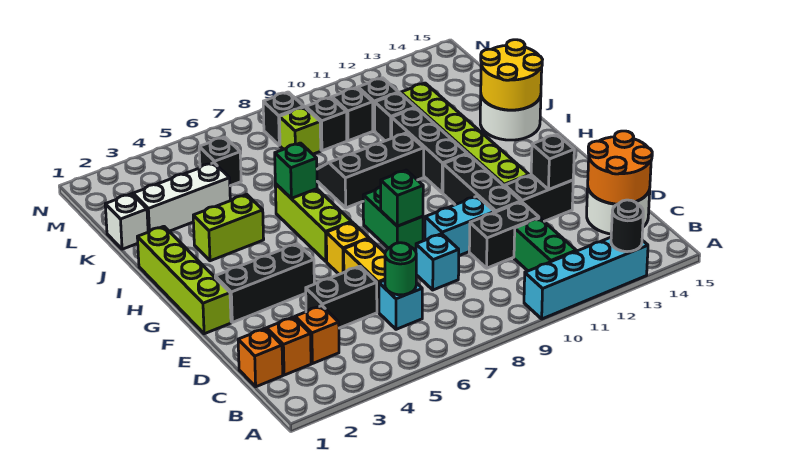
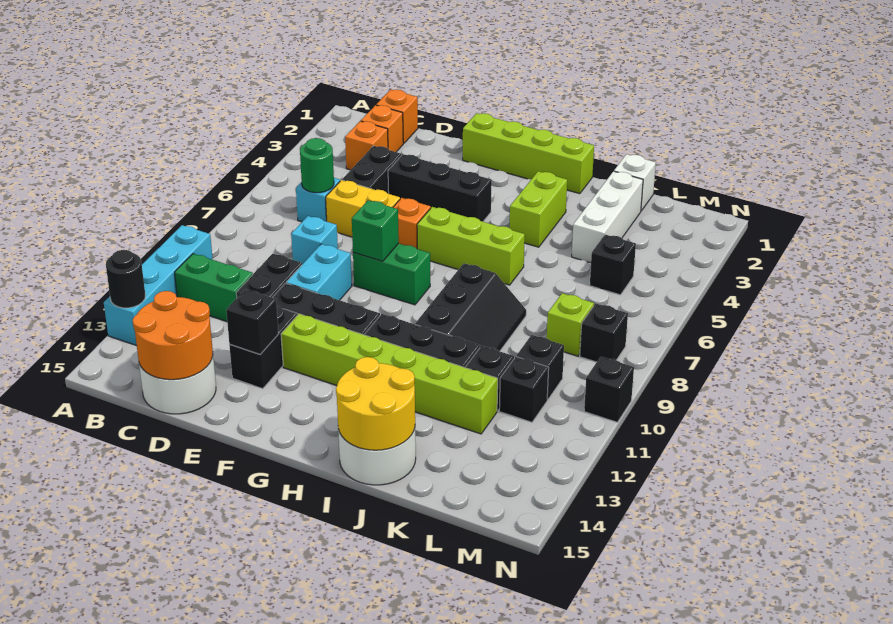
black 1x3 brick [215,244,314,322] -> black 1x3 brick turned to [388,154,492,222]
yellow 1x1 brick [326,222,369,274] -> orange 1x1 brick [393,198,431,248]
green 1x1 brick [275,143,317,198] -> none
black 1x1 brick [306,97,347,151] -> black 1x1 brick moved to [584,357,634,422]

